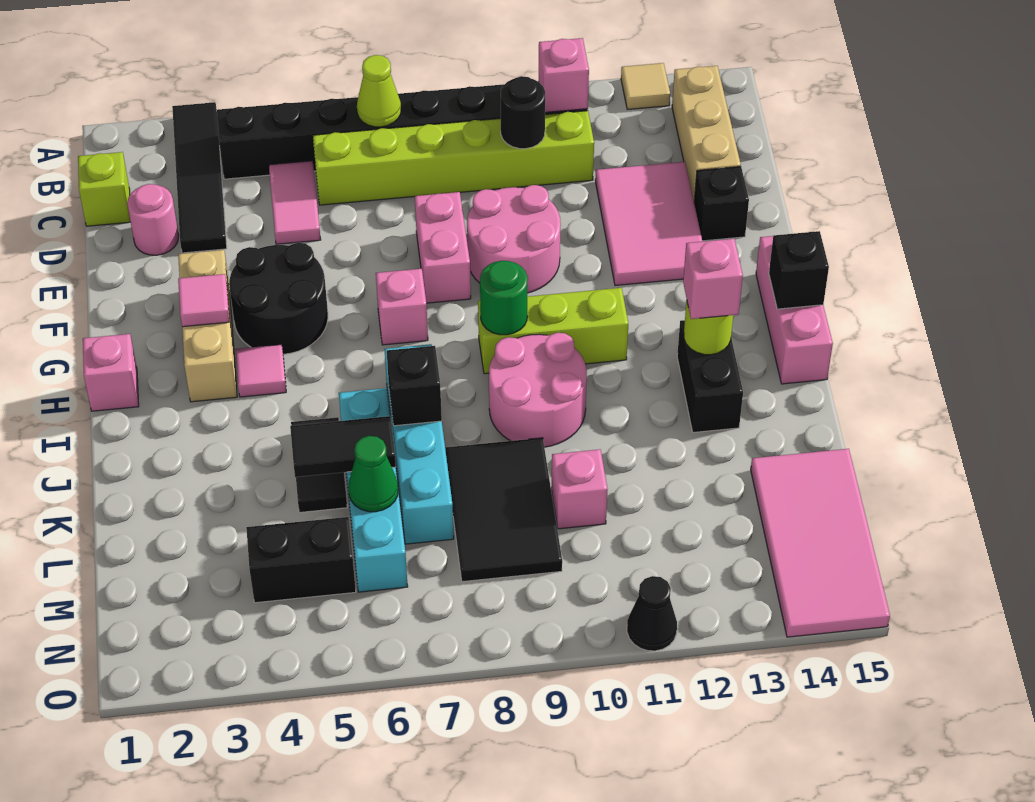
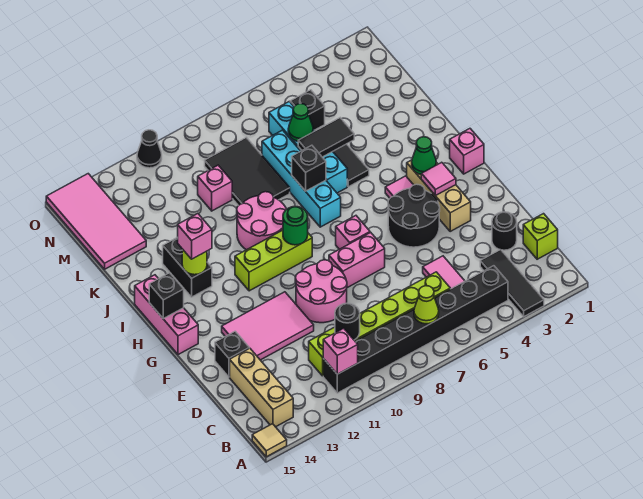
black 1x4 tile [172,102,227,253] -> black 1x3 tile [480,250,544,317]
tan 1x1 tile [621,63,670,110] -> tan 1x1 tile moved to [252,424,287,457]
pink 1x1 round brick [127,184,179,255] -> black 1x1 round brick [492,212,517,250]
pink 2x3 tile [595,162,702,286] -> pink 2x3 tile turned to [222,292,314,360]
pink 1x2 brick [415,192,471,303] -> pink 1x2 brick turned to [329,232,385,288]
none -> green 1x1 cone [412,137,436,174]
black 1x2 brick [246,517,356,603] -> black 1x1 brick [290,90,325,130]

